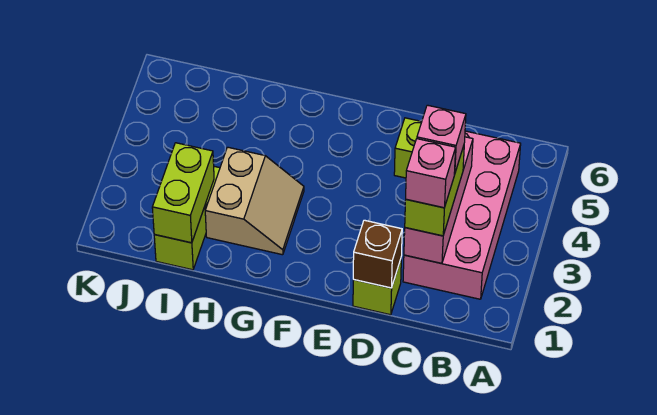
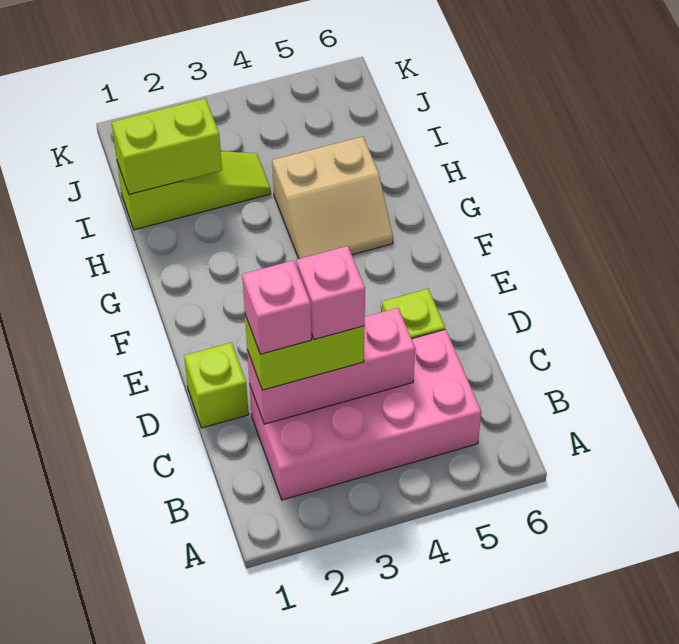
brown 1x1 brick [353,220,402,288] -> none
tan 2x2 slope [205,147,304,255] -> tan 2x2 slope moved to [272,137,393,259]

